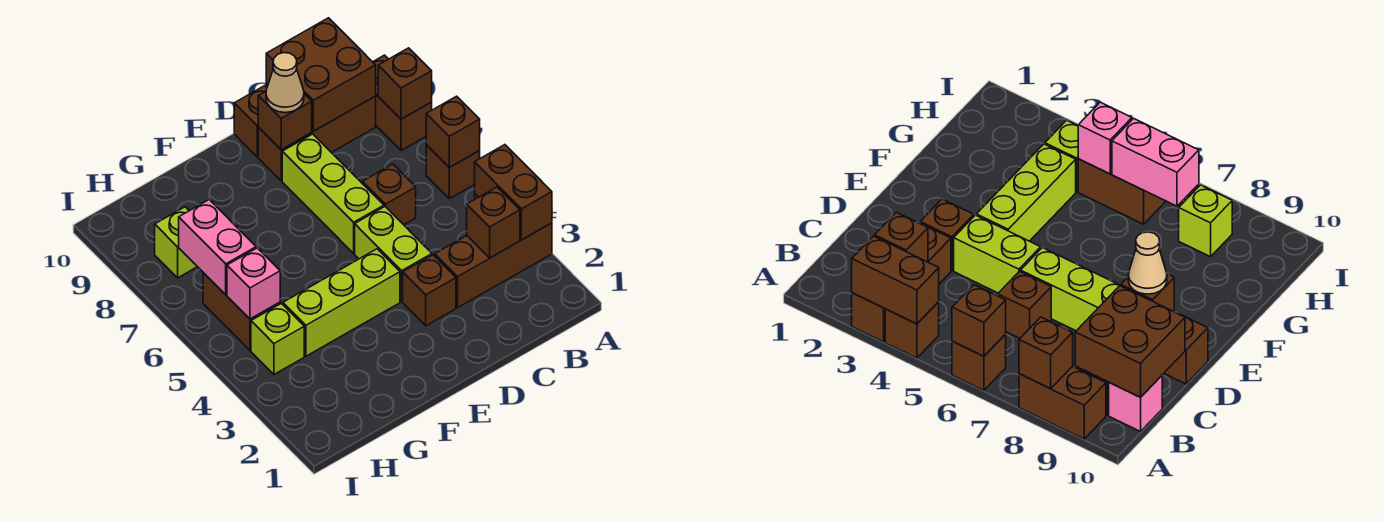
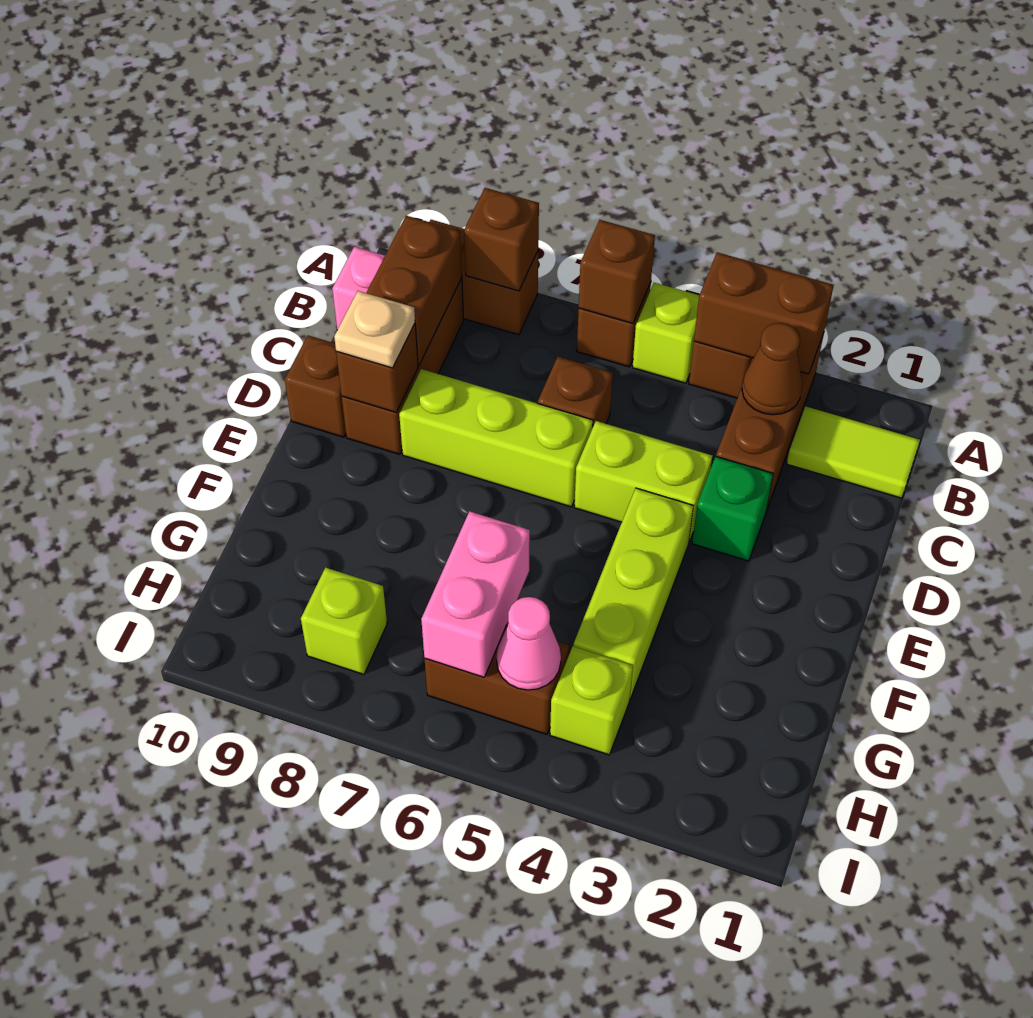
none -> lime 1x1 brick [633,283,699,383]
none -> lime 1x2 tile [787,406,920,498]
brown 1x1 brick [467,187,520,258] -> brown 1x1 cone [742,323,802,415]
brown 2x2 brick [266,18,376,131] -> brown 1x2 brick [366,216,462,365]
brown 1x1 brick [403,255,456,326] -> green 1x1 brick [692,457,773,561]
tan 1x1 cone [266,53,304,113] -> tan 1x1 plate [334,291,415,368]
pink 1x1 brick [227,248,280,319] -> pink 1x1 cone [497,597,561,690]
pink 1x2 brick [179,200,256,295] -> pink 1x2 brick turned to [421,511,530,677]

